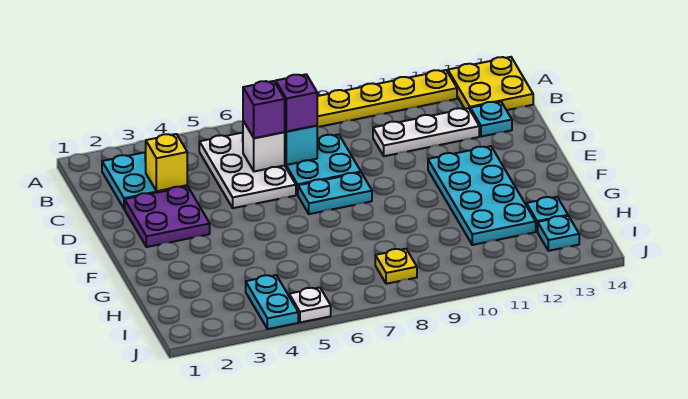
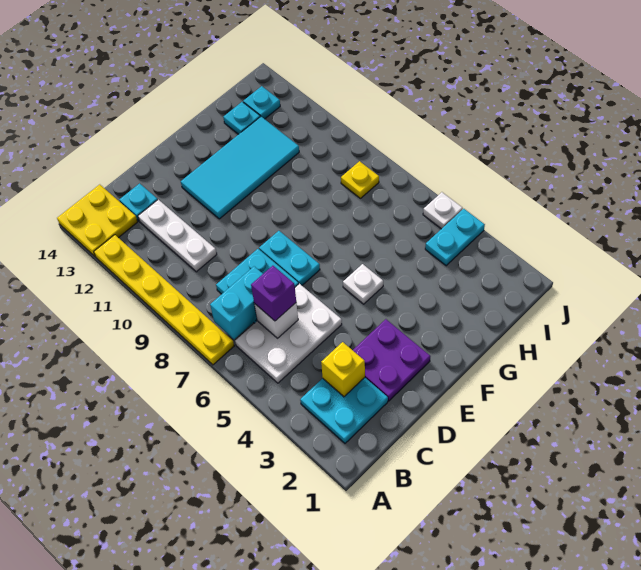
purple 1x1 brick [276,74,317,132] -> none
cyan 2x4 plate [428,146,536,245] -> cyan 2x4 tile [181,117,299,219]
none -> white 1x1 plate [343,264,383,304]

